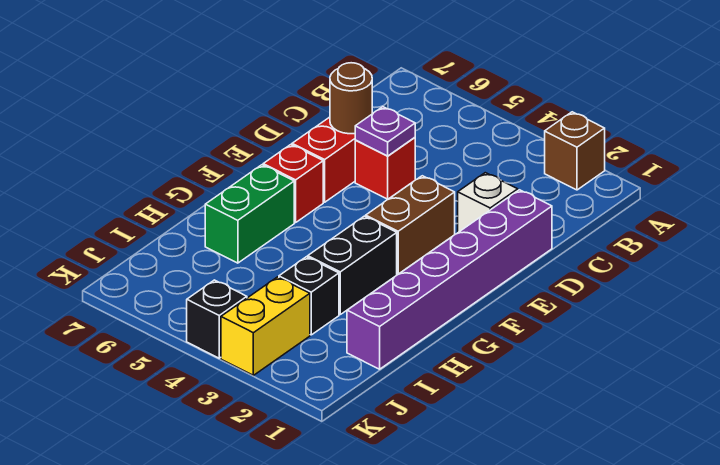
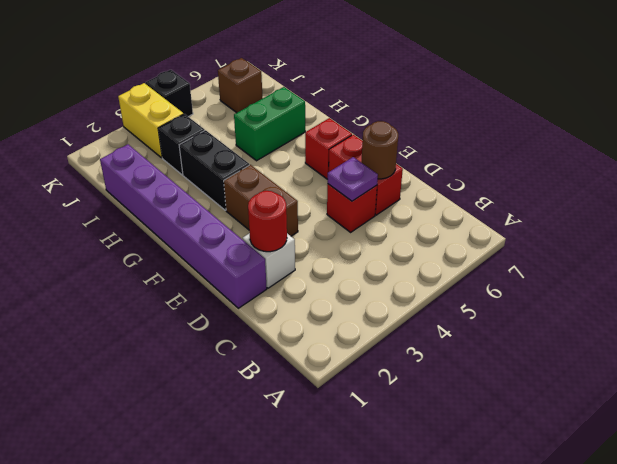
brown 1x1 brick [545,112,605,190] -> brown 1x1 brick moved to [218,58,263,113]
none -> red 1x1 round brick [248,191,287,252]
green 1x2 brick [205,165,294,263] -> green 1x2 brick turned to [234,87,305,161]

